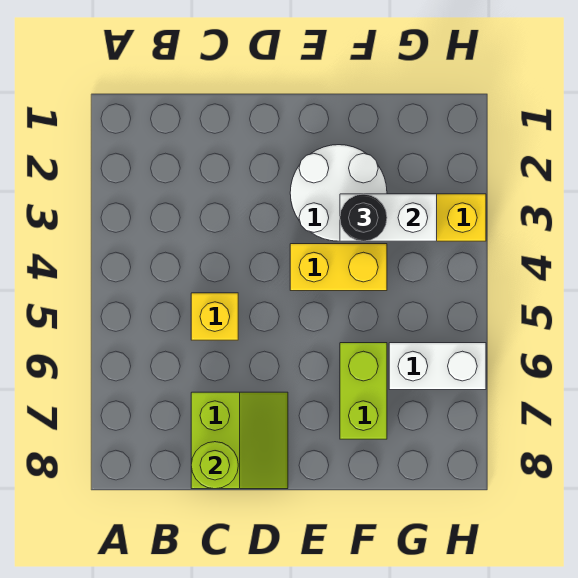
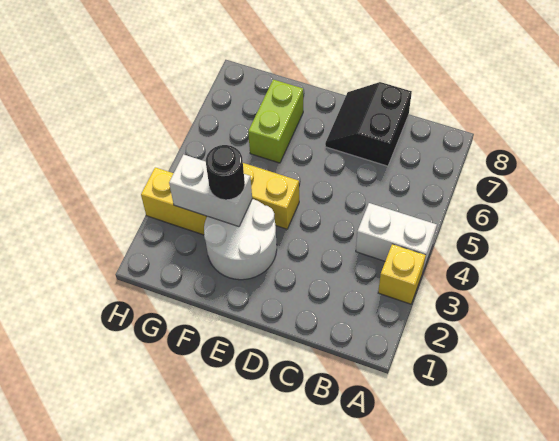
yellow 1x1 brick [191,293,238,340] -> yellow 1x1 brick moved to [378,244,426,304]
lime 2x2 slope [191,392,288,489] -> black 2x2 slope [325,82,412,166]
lime 1x1 round brick [191,442,238,489] -> none
white 1x2 brick [389,343,486,390] -> white 1x2 brick moved to [356,203,437,273]

